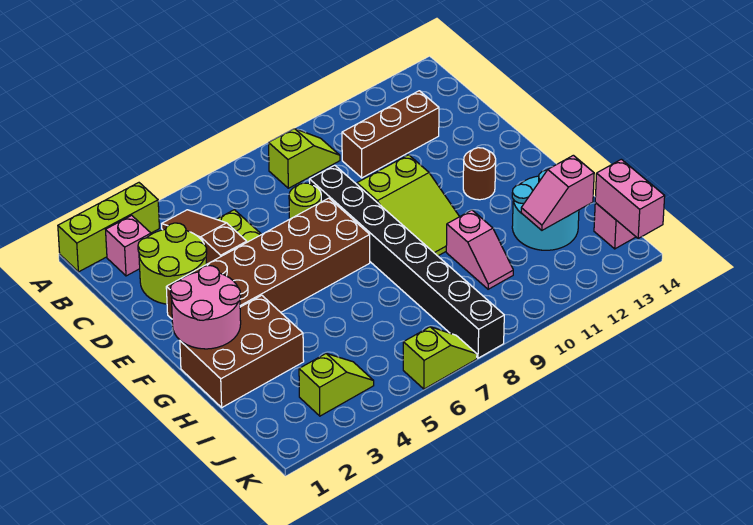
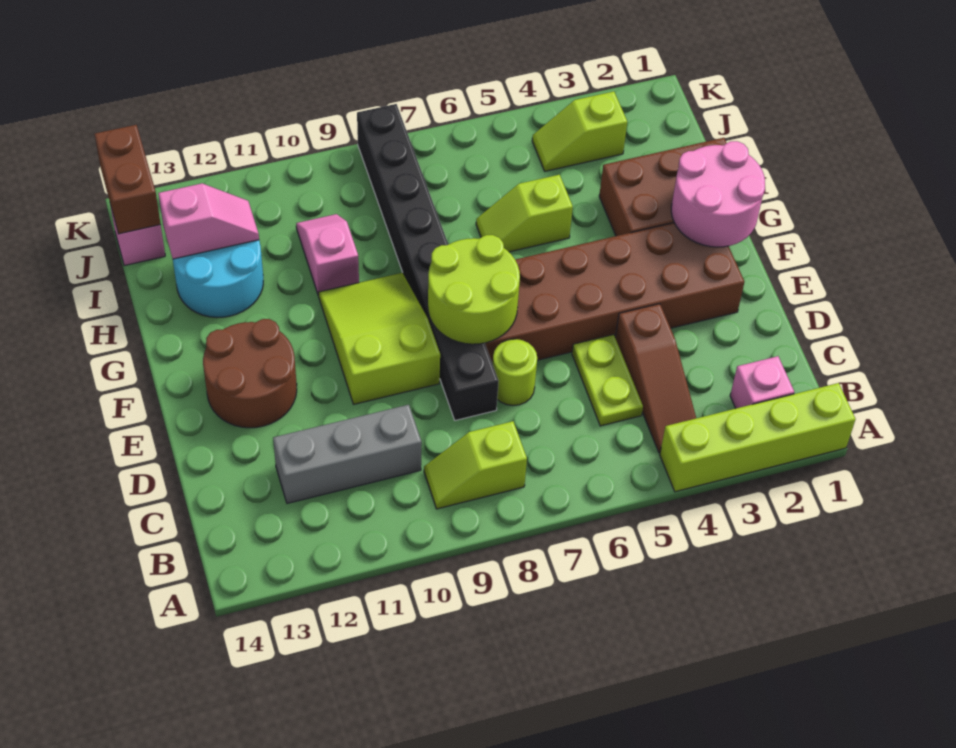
lime 1x3 brick [58,183,159,272] -> lime 1x4 brick [660,383,855,492]
lime 2x2 round brick [138,223,207,304] -> lime 2x2 round brick moved to [428,235,520,344]
brown 1x3 brick [342,91,439,178] -> grey 1x3 brick [273,405,422,503]
brown 1x1 round brick [463,148,496,200] -> brown 2x2 round brick [203,319,297,428]
pink 1x2 brick [595,159,665,238] -> brown 1x2 brick [94,125,161,234]
lime 1x2 slope [403,327,477,389] -> lime 1x2 slope moved to [476,175,573,252]

